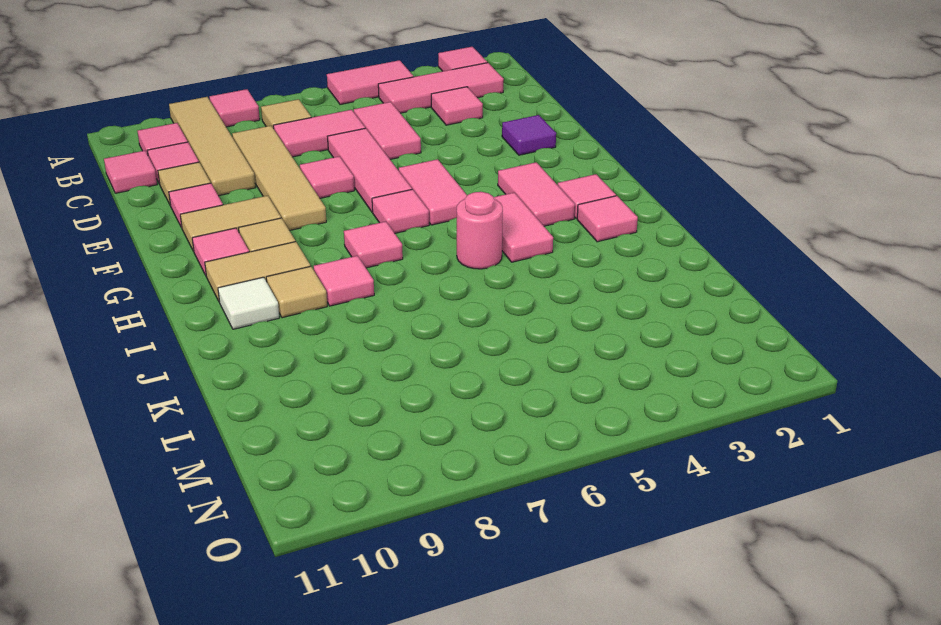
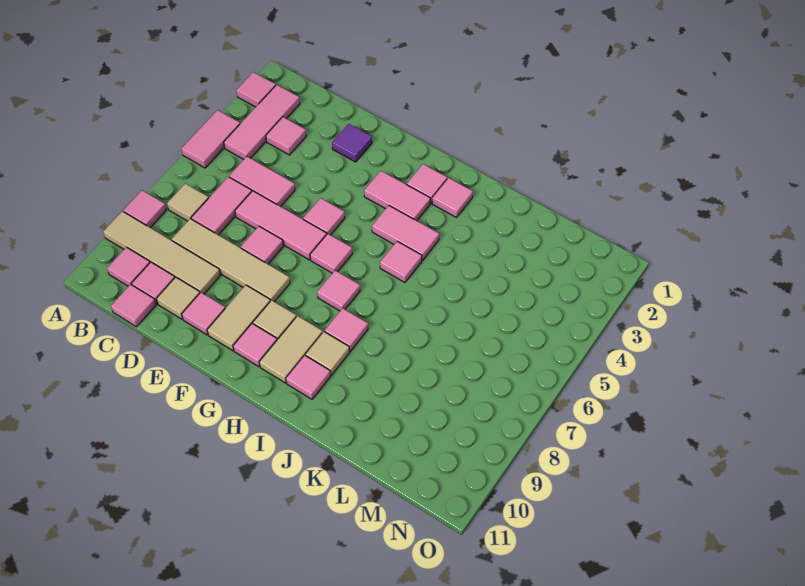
pink 1x2 tile [398,159,467,225] -> pink 1x1 tile [303,198,345,235]
pink 1x1 round brick [457,192,503,269] -> pink 1x1 tile [380,241,422,282]
white 1x1 tile [218,277,279,329] -> pink 1x1 tile [286,355,331,399]

